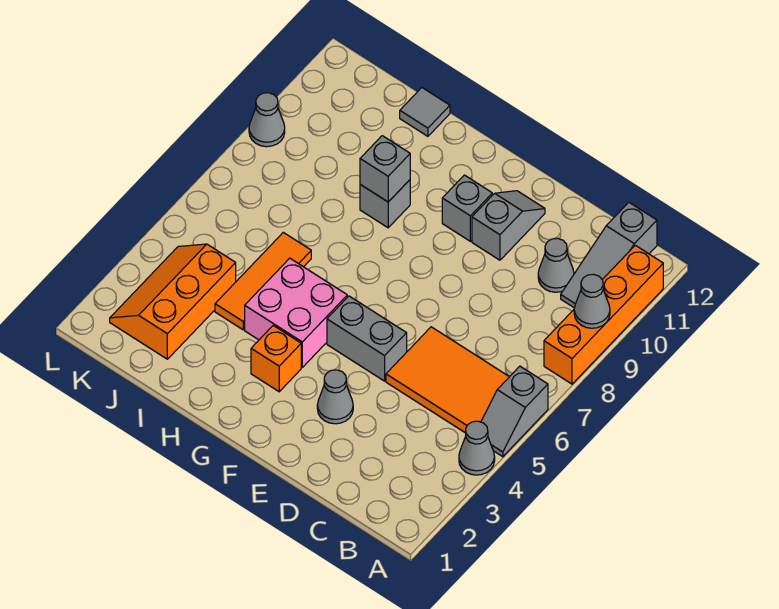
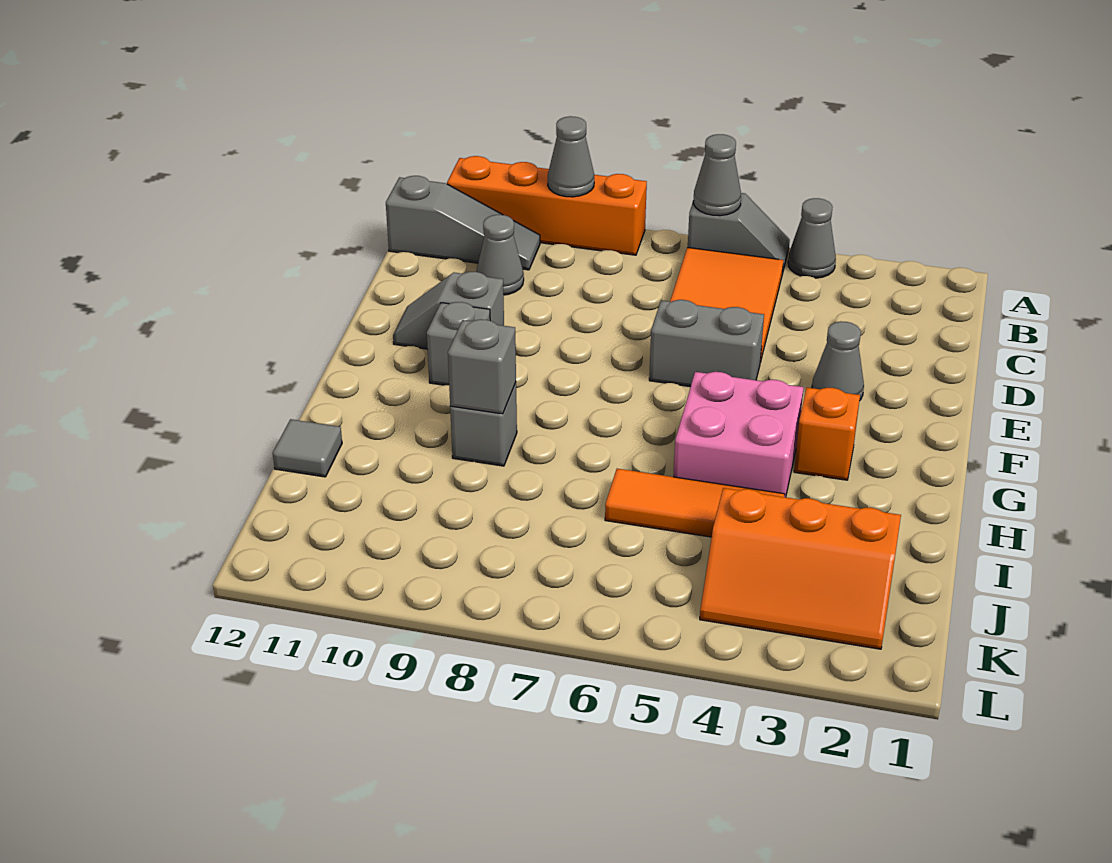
grey 1x2 brick [327,296,407,381] -> grey 1x2 brick turned to [649,300,764,387]
grey 1x1 cone [249,93,285,147] -> grey 1x1 cone moved to [693,134,741,216]

